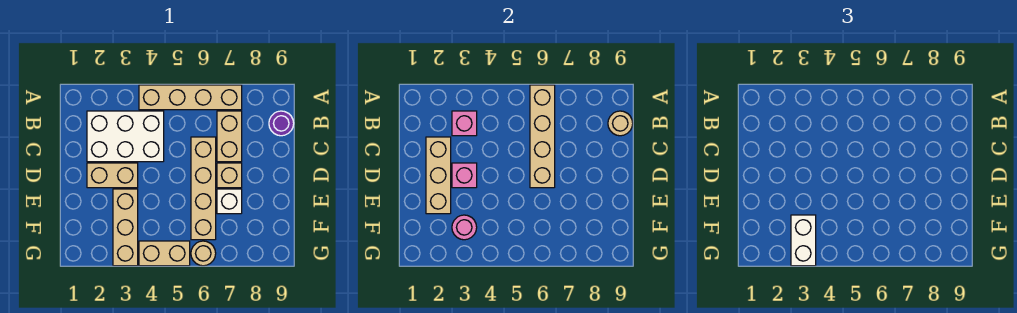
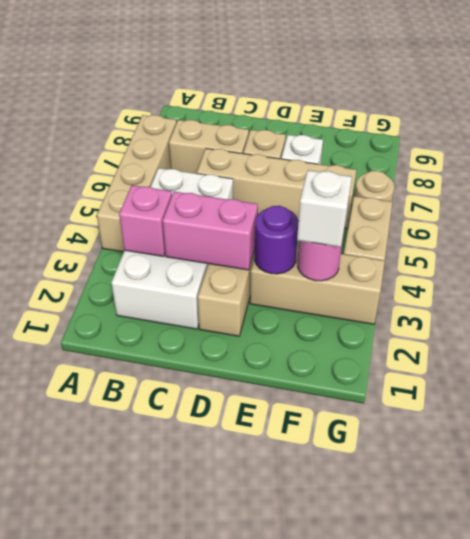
tan 1x4 brick [530,85,555,188] -> none
white 2x3 brick [87,111,164,162] -> white 2x4 brick [111,168,233,329]
purple 1x1 round brick [269,111,294,136] -> purple 1x1 round brick moved to [255,206,298,274]
tan 1x1 round brick [608,111,633,136] -> none
tan 1x3 brick [426,137,451,214] -> none
pink 1x1 brick [452,163,477,188] -> pink 1x2 brick [163,192,258,270]
white 1x2 brick [791,215,816,266] -> white 1x1 brick [297,170,352,247]

